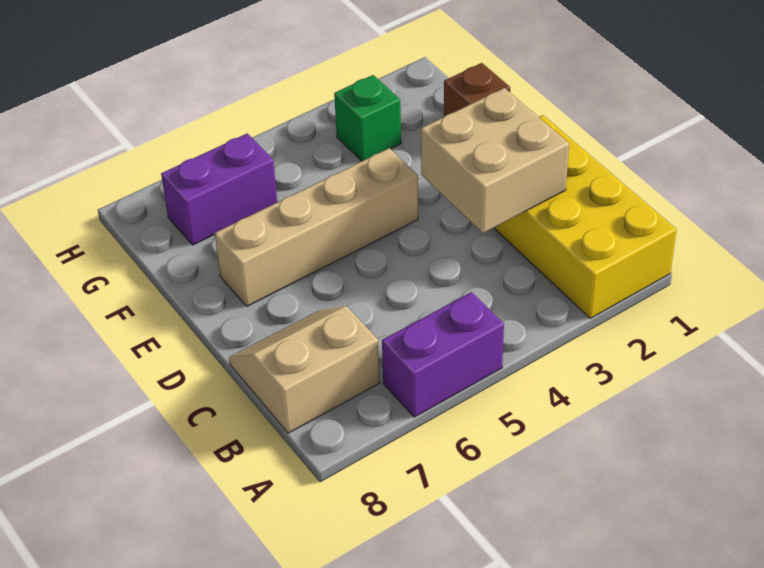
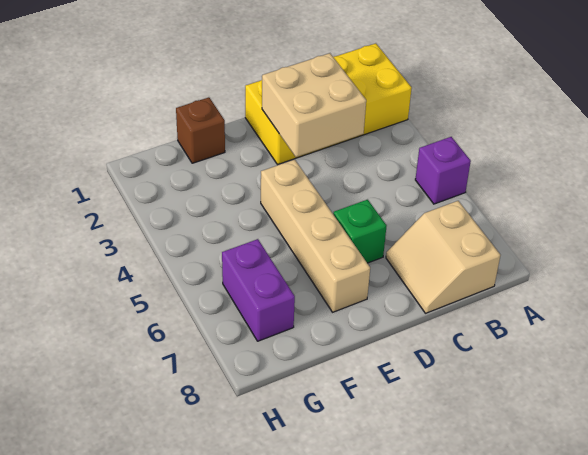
purple 1x2 brick [382,292,504,417] -> purple 1x1 brick [415,137,471,204]
green 1x1 brick [334,75,401,161] -> green 1x1 brick moved to [333,200,386,263]

